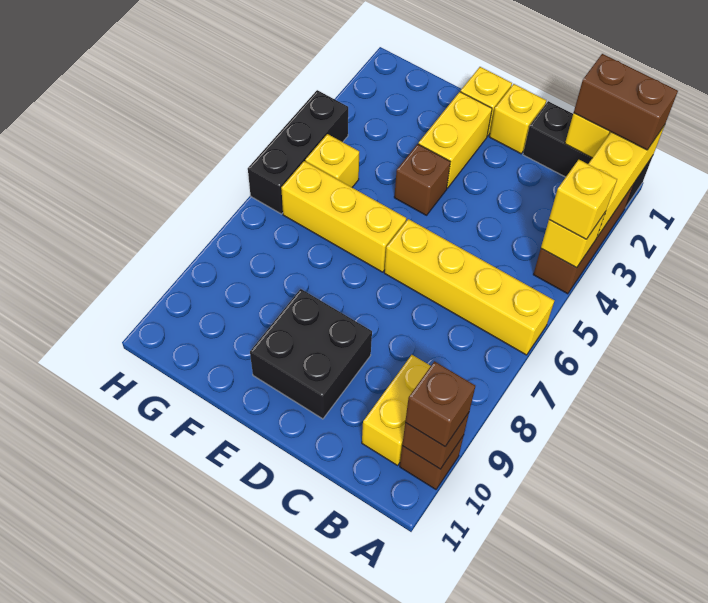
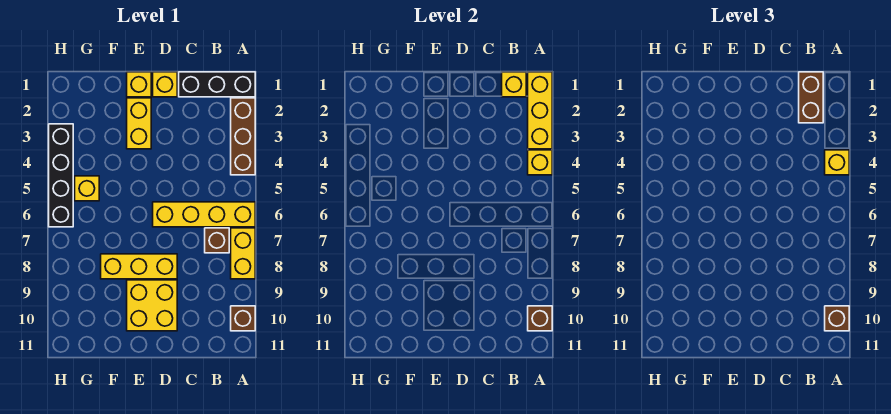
brown 1x2 brick [574,54,678,150] -> brown 1x2 brick turned to [799,72,823,123]
yellow 1x2 brick [362,355,431,465] -> yellow 1x2 brick moved to [231,228,255,279]
black 2x2 brick [250,289,372,419] -> yellow 2x2 brick [127,280,177,331]
brown 1x1 brick [394,144,450,215] -> brown 1x1 brick moved to [205,228,229,253]
yellow 1x3 brick [281,161,406,272] -> yellow 1x3 brick moved to [101,254,177,279]
black 1x3 brick [248,90,348,214] -> black 1x4 brick [49,124,73,227]

